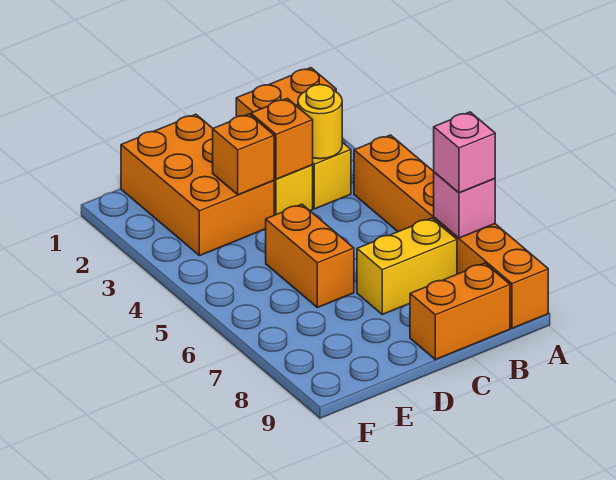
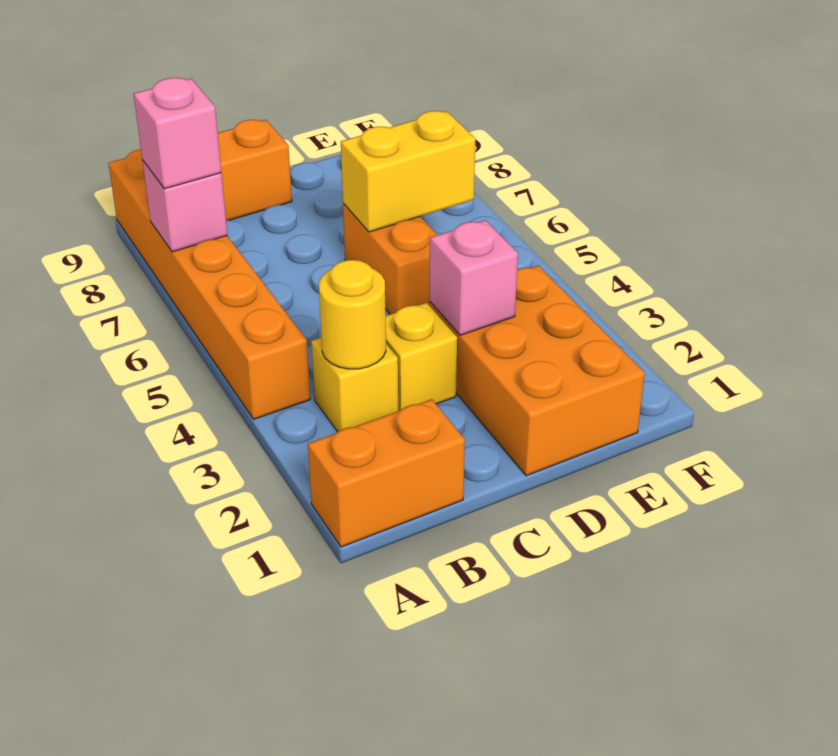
yellow 1x2 brick [357,218,457,314] -> yellow 1x2 brick moved to [341,111,476,232]
orange 1x1 brick [251,98,313,179] -> none
orange 1x1 brick [213,114,274,195] -> pink 1x1 brick [430,220,518,335]

